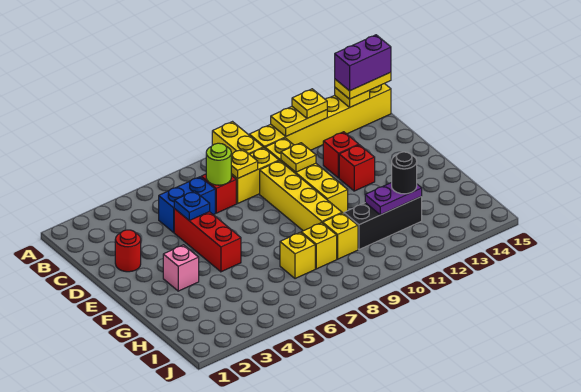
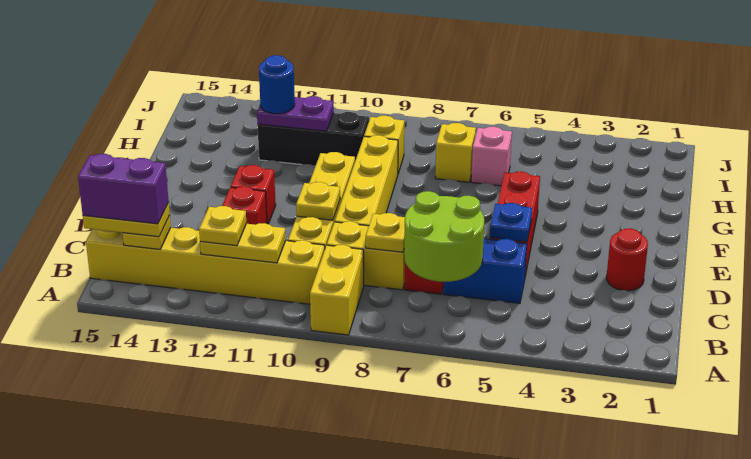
lime 1x1 round brick [206,143,231,185] -> lime 2x2 round brick [404,191,484,282]
pink 1x1 brick [163,245,199,291] -> pink 1x1 brick moved to [471,127,512,186]
yellow 1x1 brick [301,223,337,269] -> none
black 1x1 round brick [392,152,417,194] -> blue 1x1 round brick [259,55,295,114]

